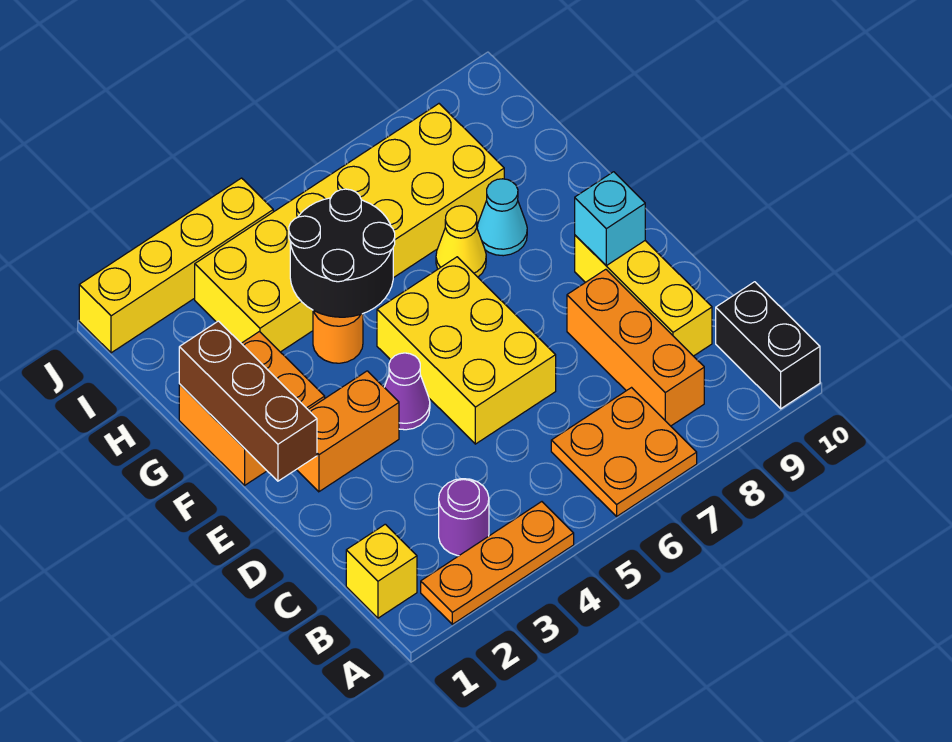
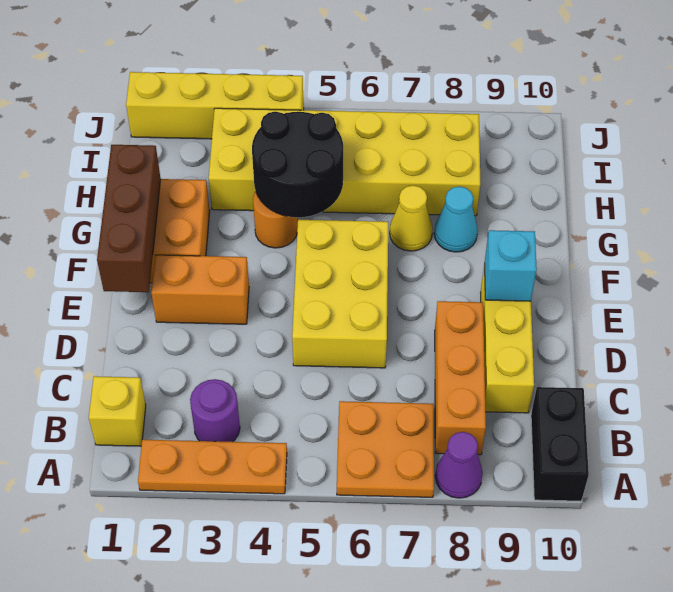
purple 1x1 cone [384,353,430,430] -> purple 1x1 cone moved to [435,432,483,498]

